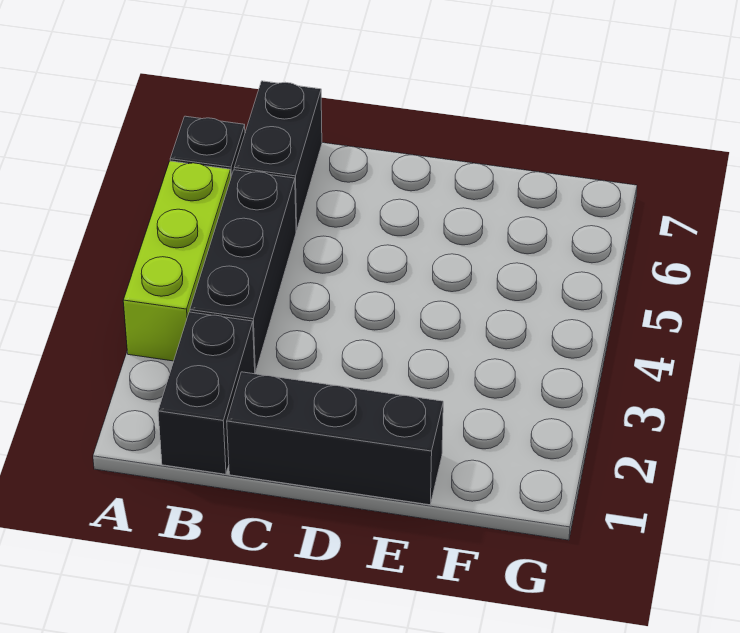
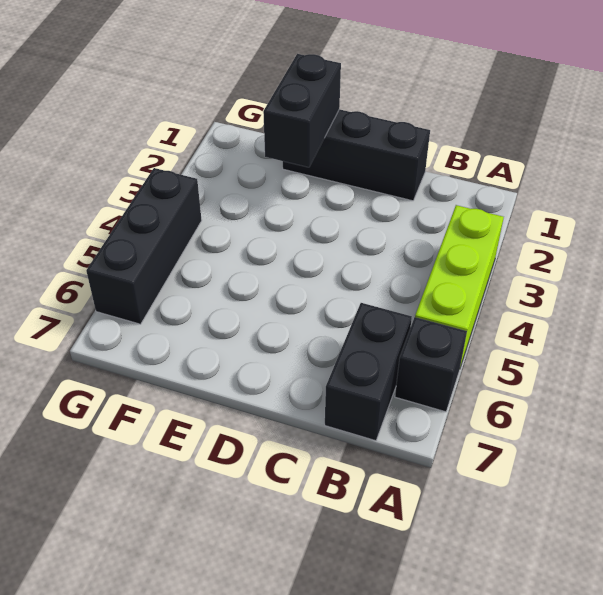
black 1x2 brick [158,312,255,474] -> black 1x2 brick moved to [263,54,341,167]
black 1x3 brick [190,170,296,373] -> black 1x3 brick moved to [86,168,202,324]

